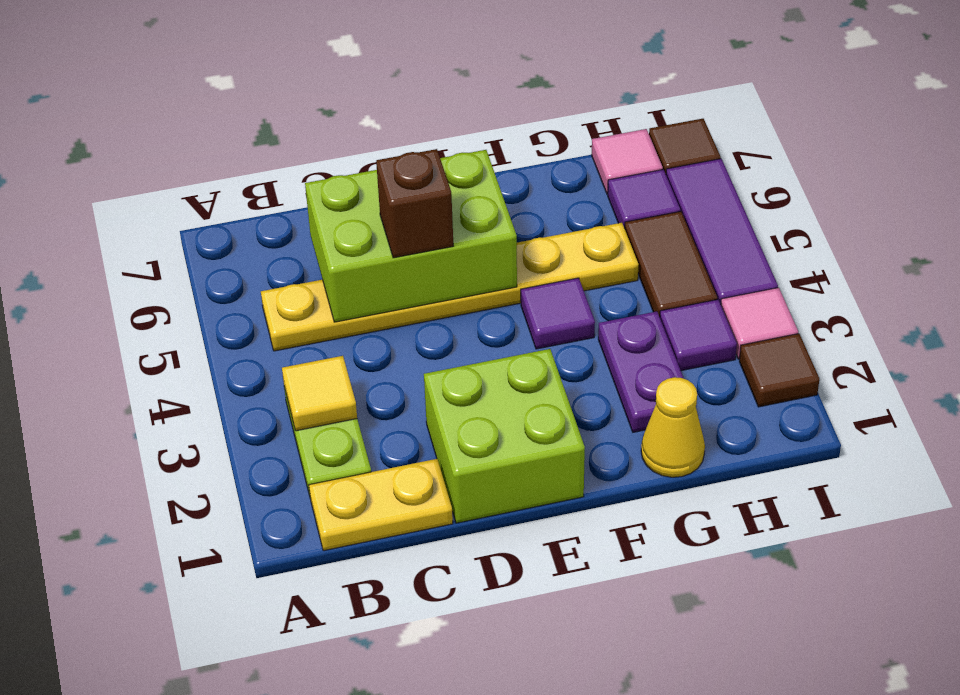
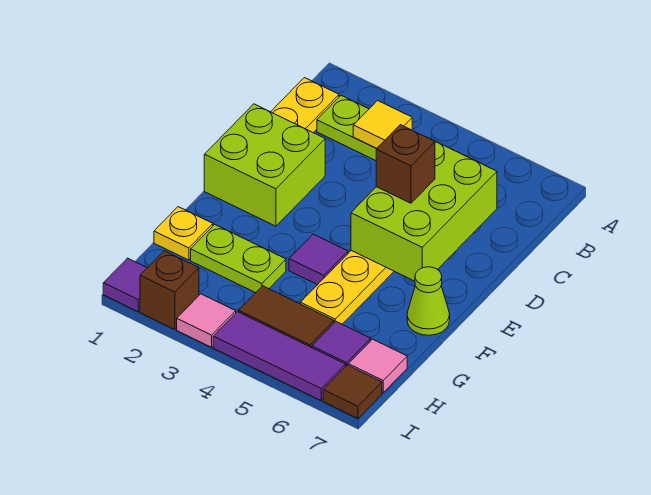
none -> lime 1x1 cone [407,267,450,335]
yellow 1x1 cone [641,377,705,477] -> yellow 1x1 plate [154,207,213,260]
purple 1x2 plate [598,312,684,432] -> lime 1x2 plate [191,224,286,293]
purple 1x1 tile [660,299,737,371] -> purple 1x1 tile moved to [103,258,147,311]
brown 1x1 tile [739,334,819,407] -> brown 1x1 brick [140,251,199,329]

